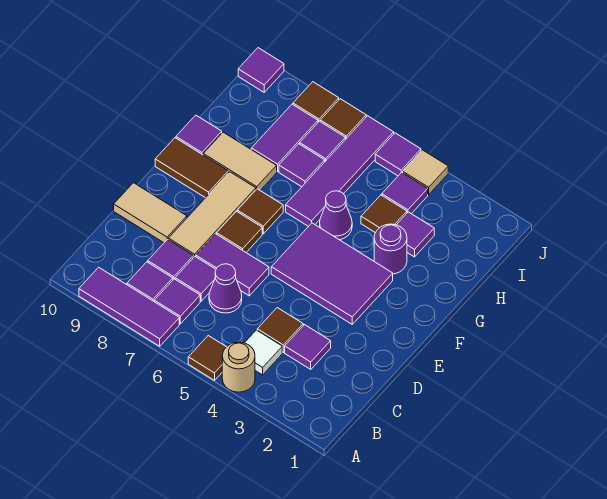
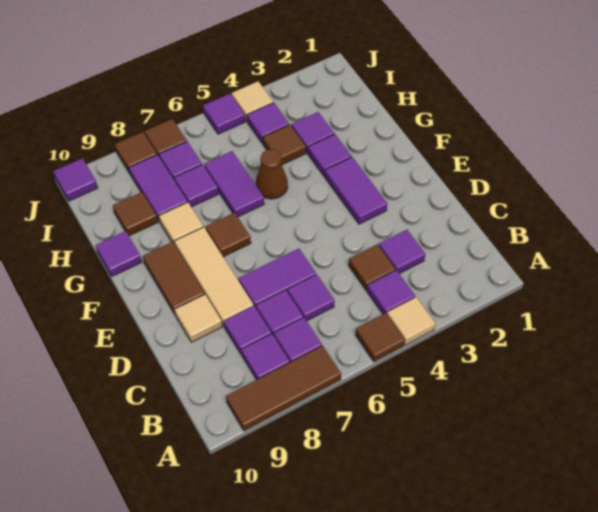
tan 1x1 round brick [222,342,255,392] -> tan 1x1 tile [387,297,435,345]
purple 1x3 tile [79,267,179,346] -> brown 1x3 tile [226,346,341,431]
white 1x1 tile [245,330,282,375] -> purple 1x1 tile [367,270,415,314]
purple 1x1 cone [209,264,242,313] -> purple 1x1 tile [288,275,335,321]
tan 1x2 tile [114,183,187,243] -> tan 1x1 tile [175,295,222,342]
purple 2x3 tile [271,223,393,324] -> purple 1x2 tile [325,157,387,224]
brown 1x1 tile [217,211,262,252] -> brown 1x1 tile moved to [113,192,158,236]
brown 1x2 tile [155,138,228,198] -> brown 1x2 tile turned to [143,242,205,314]
purple 1x1 round brick [374,224,407,274] -> purple 1x1 tile [308,134,351,176]
purple 1x1 cone [320,191,352,240] -> brown 1x1 cone [256,149,288,199]
purple 1x4 tile [286,116,394,226] -> purple 1x2 tile [204,151,264,217]
tan 1x2 tile [203,132,277,190] -> tan 1x1 tile [159,202,203,244]

